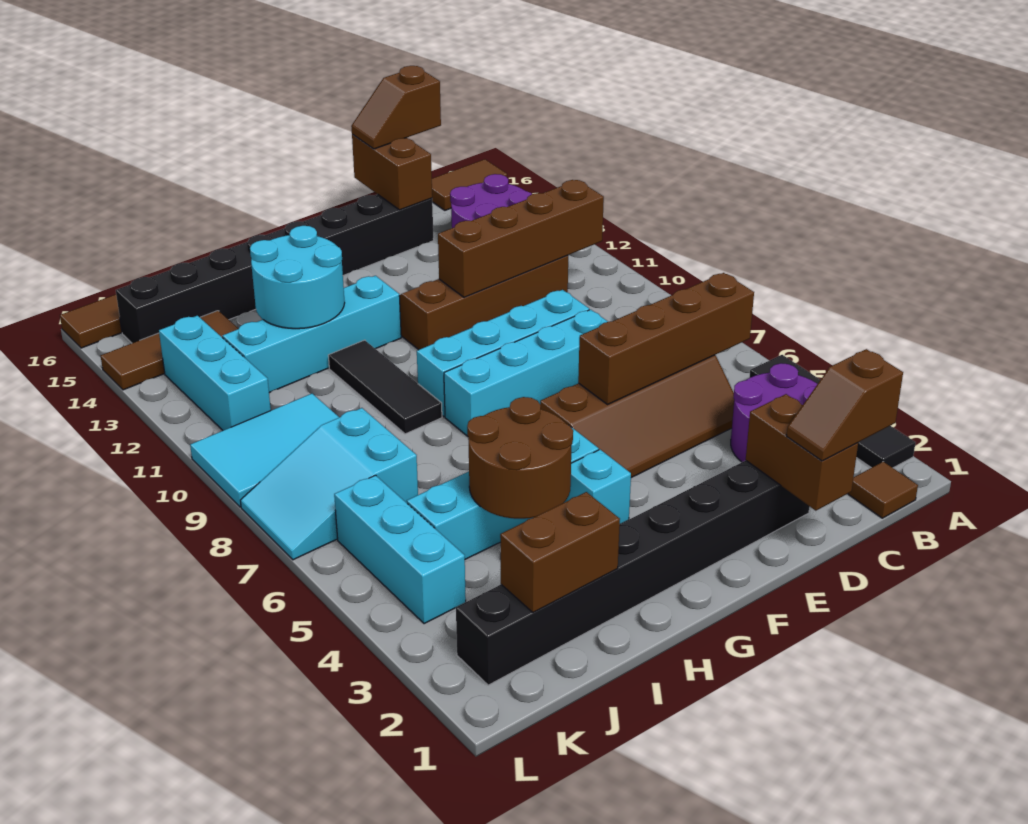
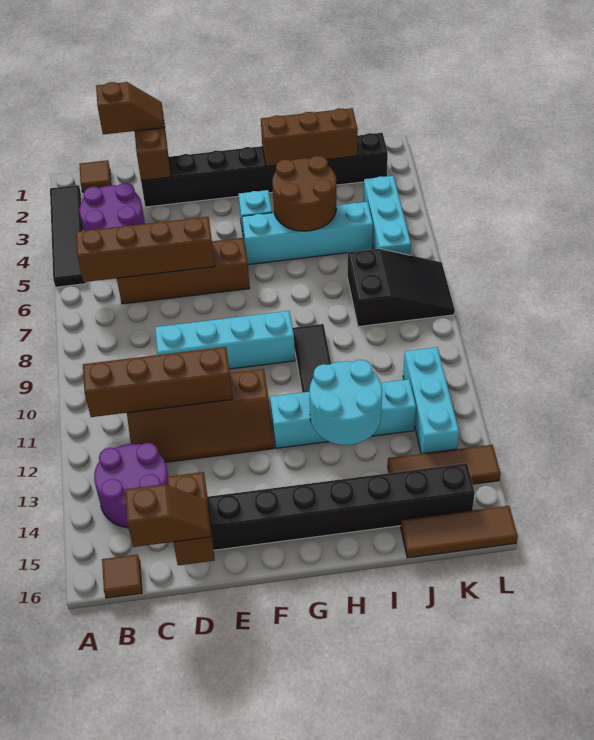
brown 1x2 tile [432,159,507,210] -> brown 1x1 tile [102,554,142,598]
cyan 1x4 brick [444,310,608,436] -> none
brown 1x2 brick [500,492,620,612] -> brown 1x3 brick [261,108,358,166]
cyan 2x3 slope [240,408,418,560] -> black 2x3 slope [348,249,455,327]
cyan 2x3 tile [190,394,339,507] -> none

